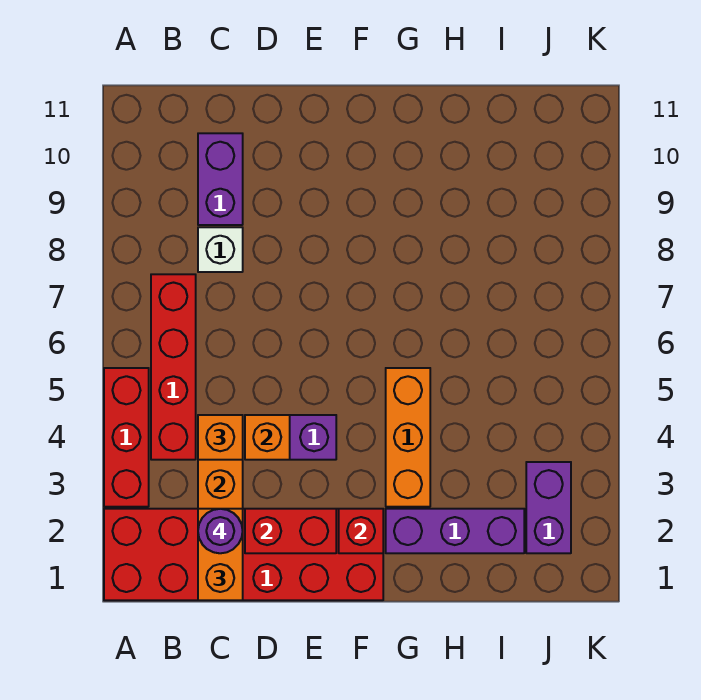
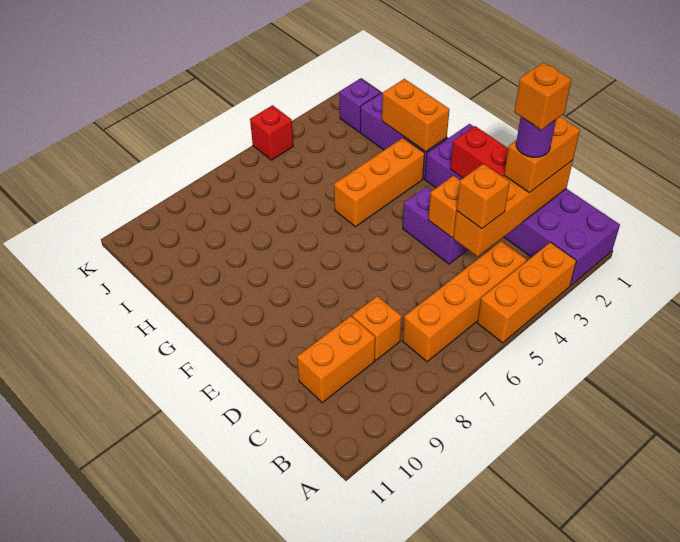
red 2x6 brick [104,509,383,600] -> purple 2x6 brick [425,124,620,286]
red 1x3 brick [104,368,149,507] -> orange 1x3 brick [477,242,576,343]
red 1x4 brick [151,274,196,460] -> orange 1x4 brick [403,241,526,362]
none -> orange 1x1 brick [514,62,572,130]
white 1x1 brick [198,227,243,272] -> orange 1x1 brick [352,296,402,360]
purple 1x2 brick [198,133,243,225] -> orange 1x2 brick [297,316,375,403]
red 1x1 brick [339,509,383,553] -> red 1x1 brick moved to [250,105,293,160]
none -> orange 1x2 brick [382,79,450,152]
purple 1x2 brick [526,462,571,553] -> purple 1x1 brick [340,78,380,132]

